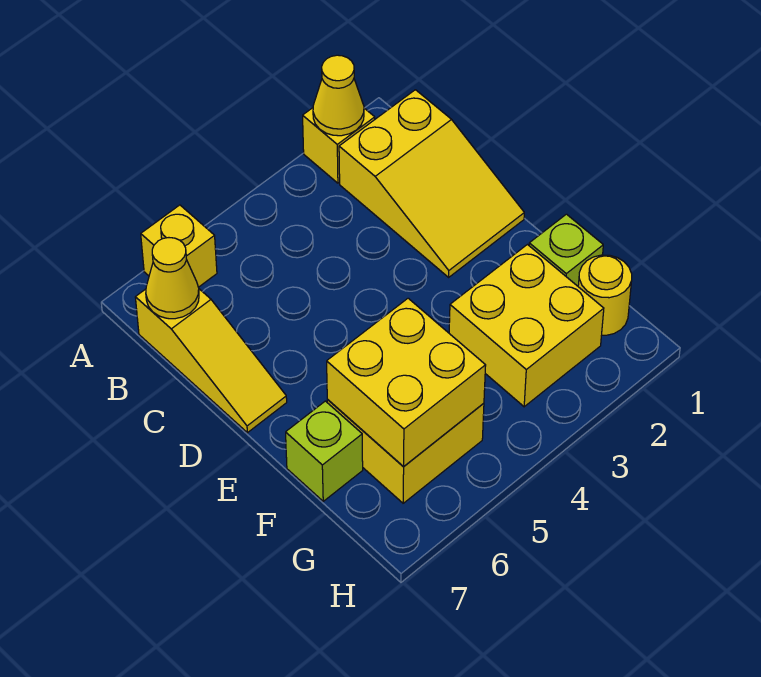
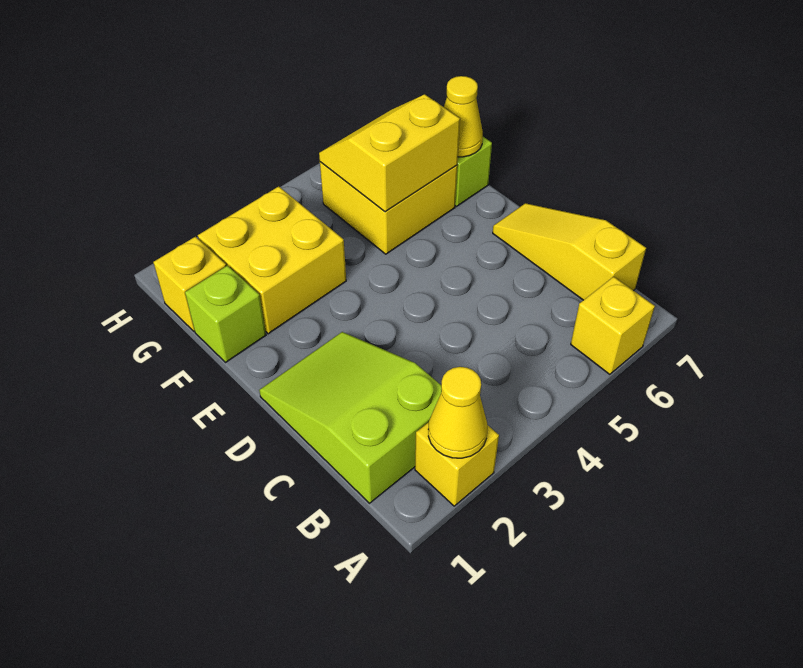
yellow 2x3 slope [339,90,524,277] -> lime 2x3 slope [259,332,441,503]
yellow 1x1 cone [146,238,199,319] -> yellow 1x1 cone moved to [444,76,483,157]
yellow 2x2 brick [327,298,486,467] -> yellow 2x2 slope [319,94,460,212]
yellow 1x1 round brick [578,255,632,335] -> yellow 1x1 brick [153,237,226,331]

